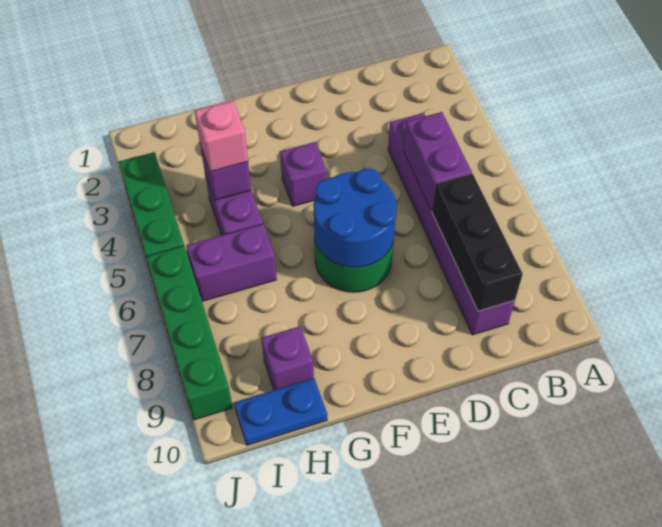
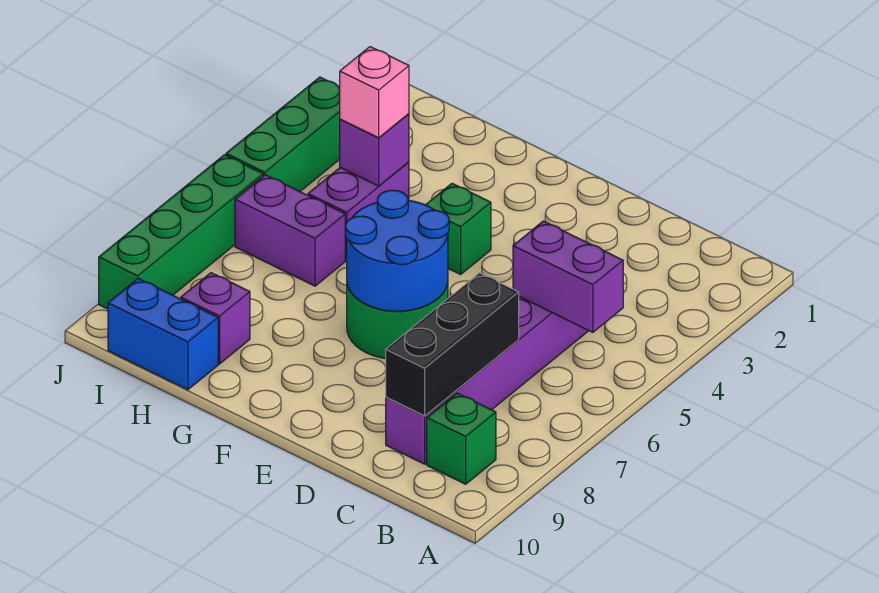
none -> green 1x1 brick [427,393,496,484]
purple 1x2 brick [403,112,472,210] -> purple 1x2 brick turned to [513,221,623,332]
purple 1x1 brick [280,142,327,206] -> green 1x1 brick [426,183,491,274]
blue 1x2 plate [234,378,327,445] -> blue 1x2 brick [108,278,218,390]

